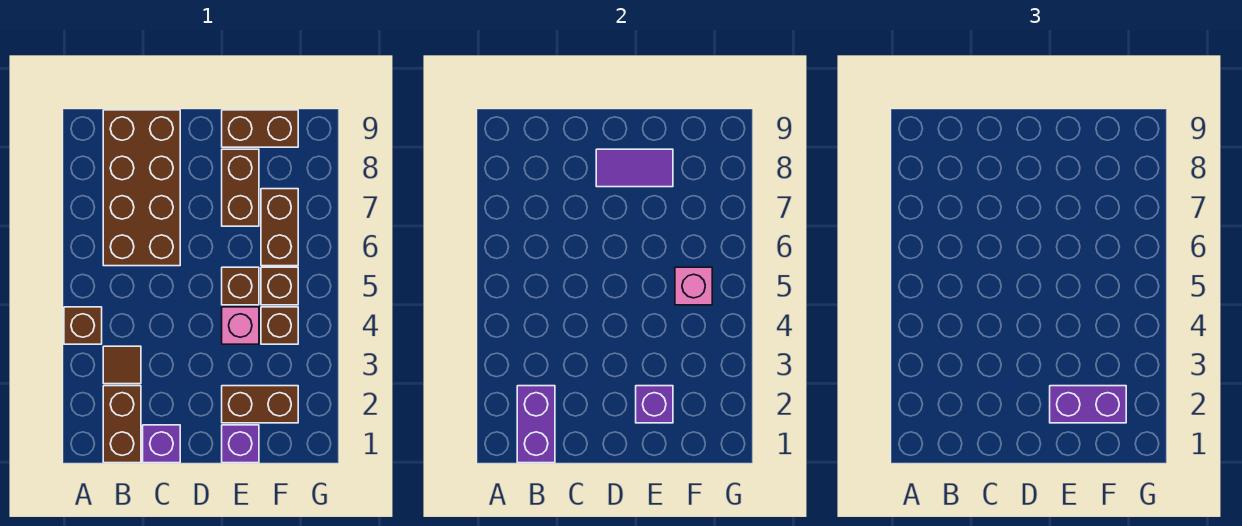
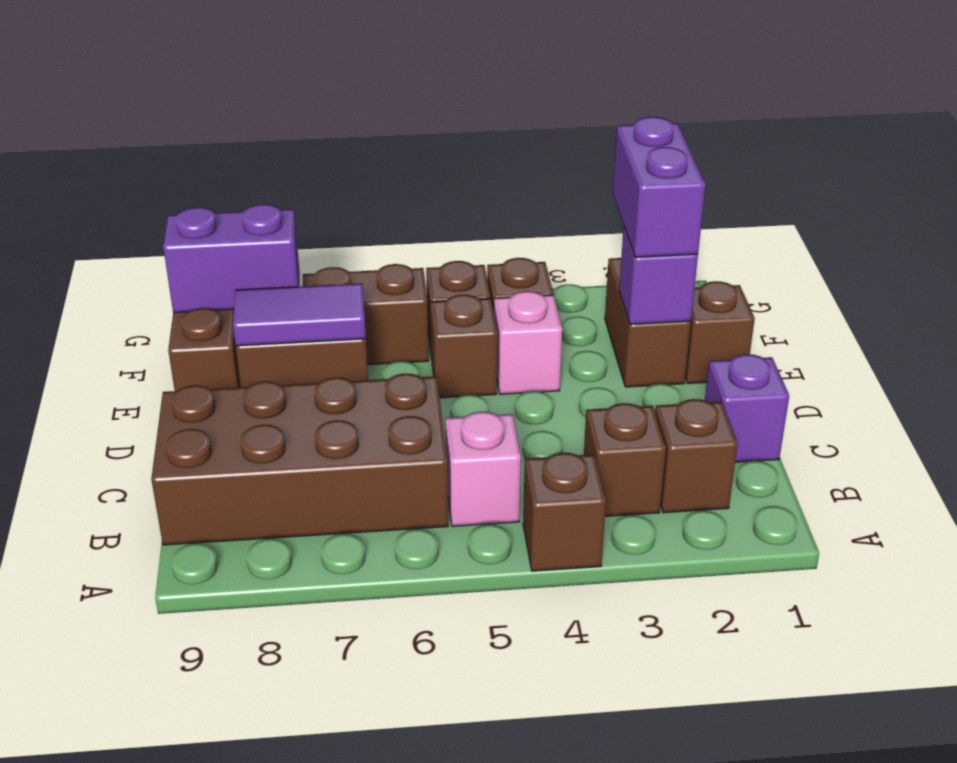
brown 1x2 brick [103,386,141,463] -> brown 1x1 brick [655,399,738,513]
purple 1x2 brick [517,386,555,463] -> purple 1x2 brick moved to [163,204,300,313]
brown 1x1 tile [103,346,141,384] -> brown 1x1 brick [584,403,666,516]
purple 1x2 tile [596,149,673,187] -> purple 1x2 tile turned to [233,283,366,346]
purple 1x1 brick [222,425,259,463] -> brown 1x1 brick [685,281,755,383]
pink 1x1 brick [675,267,712,305] -> pink 1x1 brick moved to [445,412,521,526]

